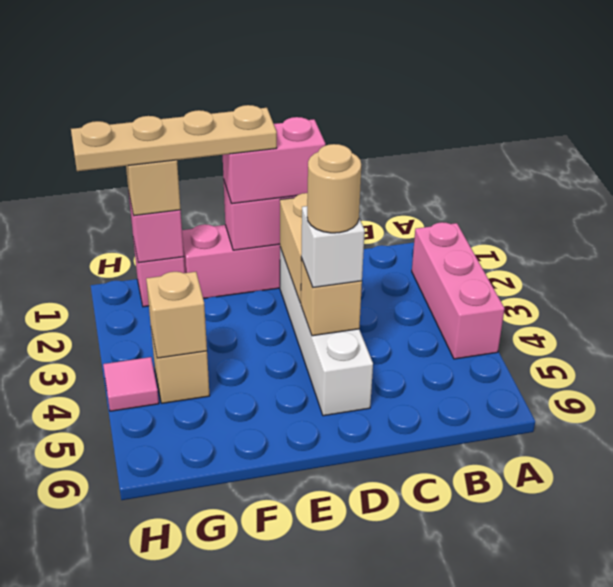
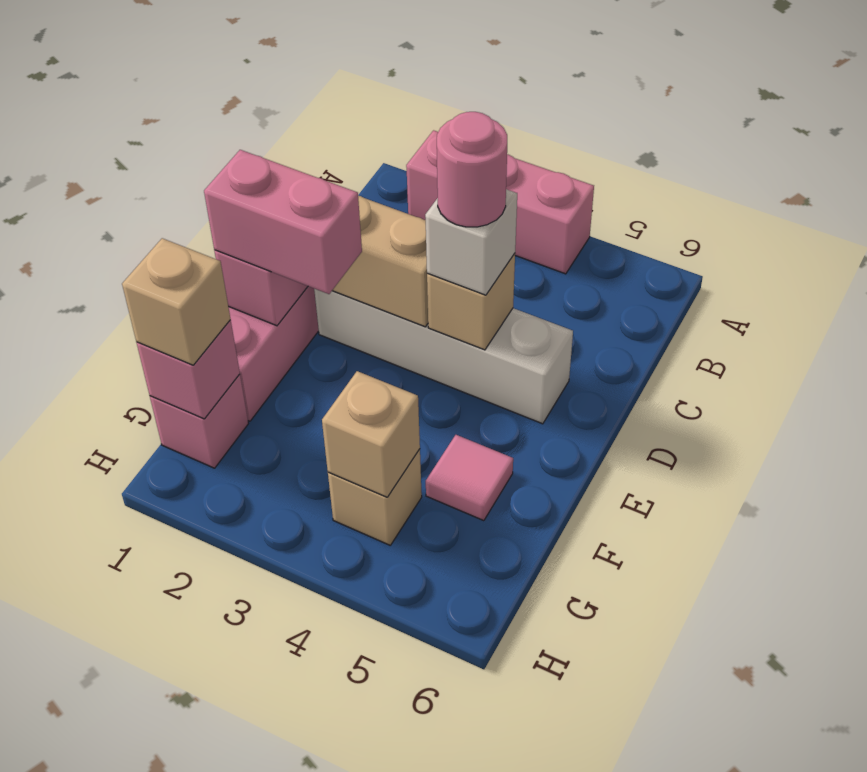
pink 1x2 brick [223,117,325,204] -> pink 1x2 brick turned to [204,150,362,294]
tan 1x1 round brick [307,144,361,233] -> pink 1x1 round brick [437,112,507,227]
tan 1x4 plate [71,105,277,171] -> none
pink 1x1 tile [103,357,159,411] -> pink 1x1 tile moved to [426,435,513,521]

